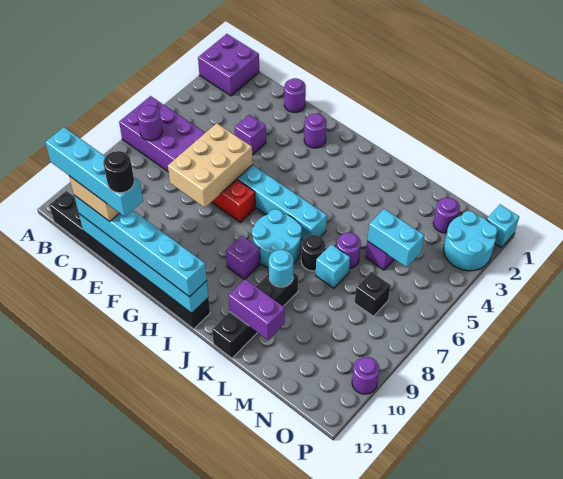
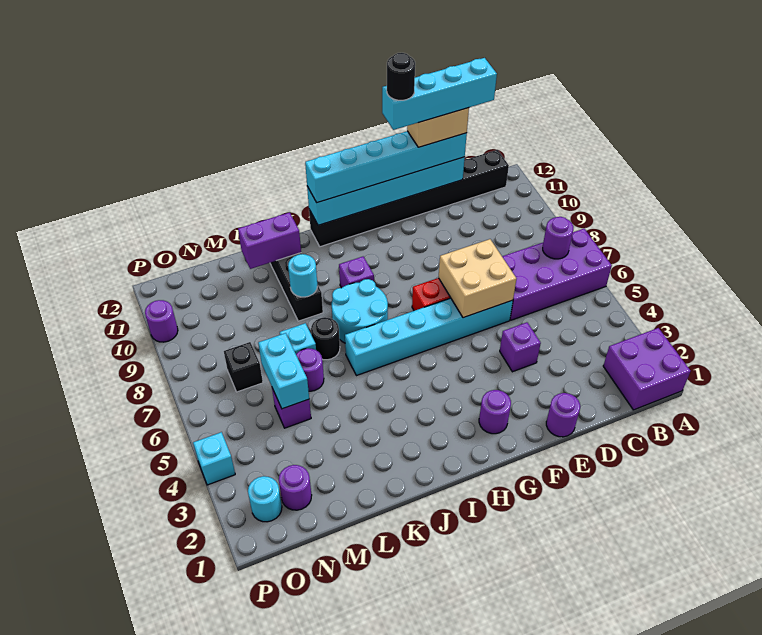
tan 2x3 brick [168,123,253,208] -> tan 2x2 brick [439,239,517,318]
cyan 1x2 brick [367,209,424,267] -> cyan 1x2 brick turned to [258,333,309,409]
cyan 2x2 round brick [444,211,497,271] -> cyan 1x1 round brick [248,476,282,522]
cyan 1x1 brick [486,205,519,248] -> cyan 1x1 brick moved to [193,432,235,485]

